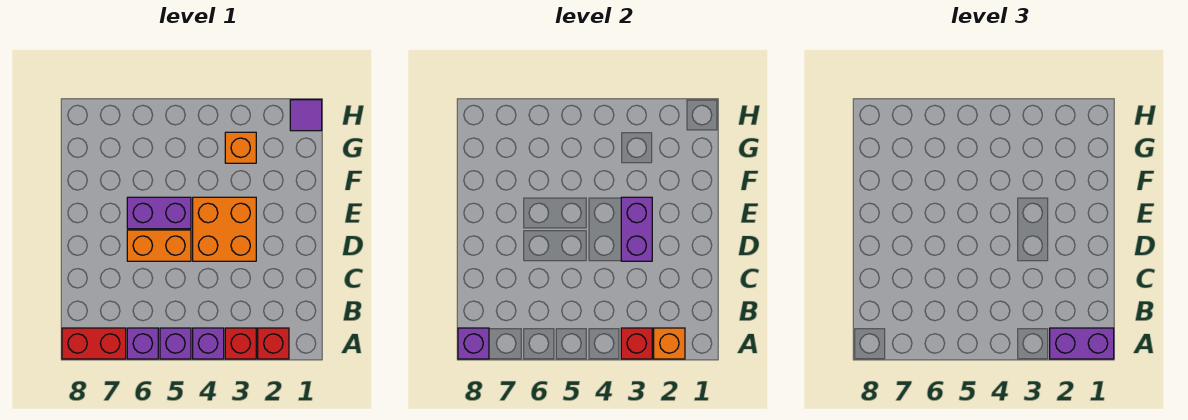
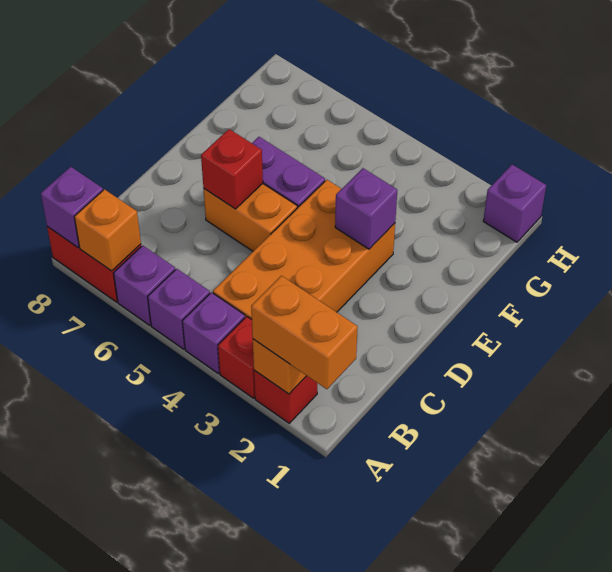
purple 1x2 brick [1050,328,1114,359] -> orange 1x2 brick [251,276,358,389]
red 1x1 brick [621,328,652,359] -> red 1x1 brick moved to [201,129,263,209]
orange 2x2 brick [193,197,256,261] -> orange 2x4 brick [213,180,395,319]
purple 1x2 brick [621,197,652,261] -> purple 1x1 brick [335,168,397,249]
orange 1x1 brick [225,132,256,163] -> orange 1x1 brick moved to [74,189,141,271]
purple 1x1 tile [290,100,322,131] -> purple 1x1 brick [483,165,546,242]

